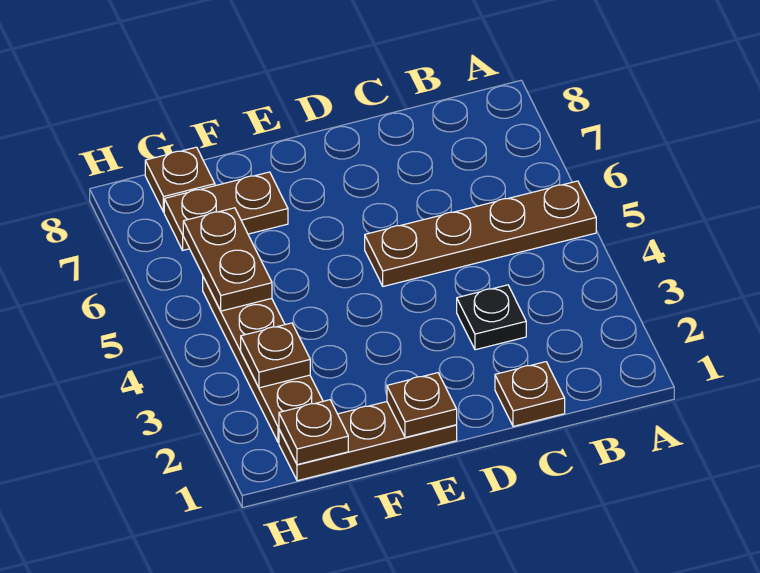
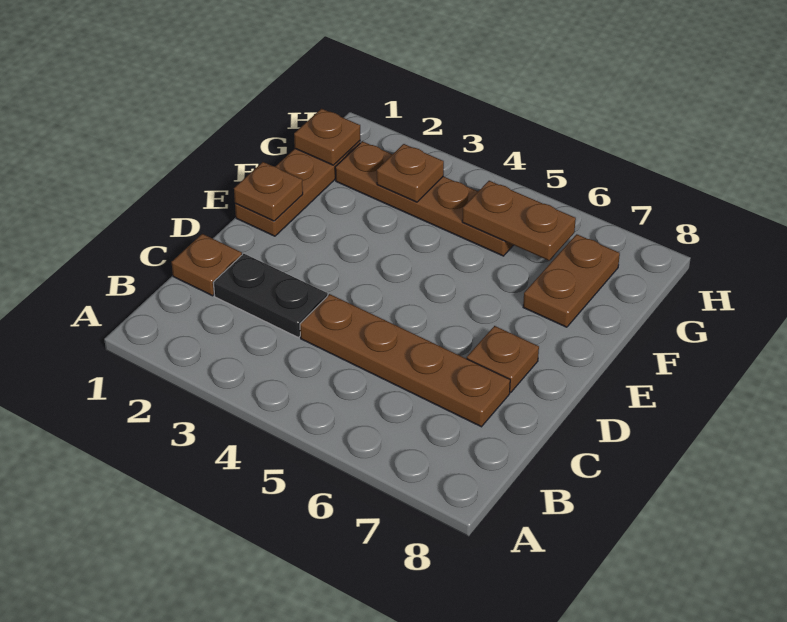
brown 1x4 plate [365,181,596,286] -> brown 1x4 plate turned to [300,294,510,427]
black 1x1 plate [457,285,526,350] -> black 1x2 plate [213,254,328,337]
brown 1x1 plate [145,147,215,212] -> brown 1x1 plate moved to [467,326,539,393]

